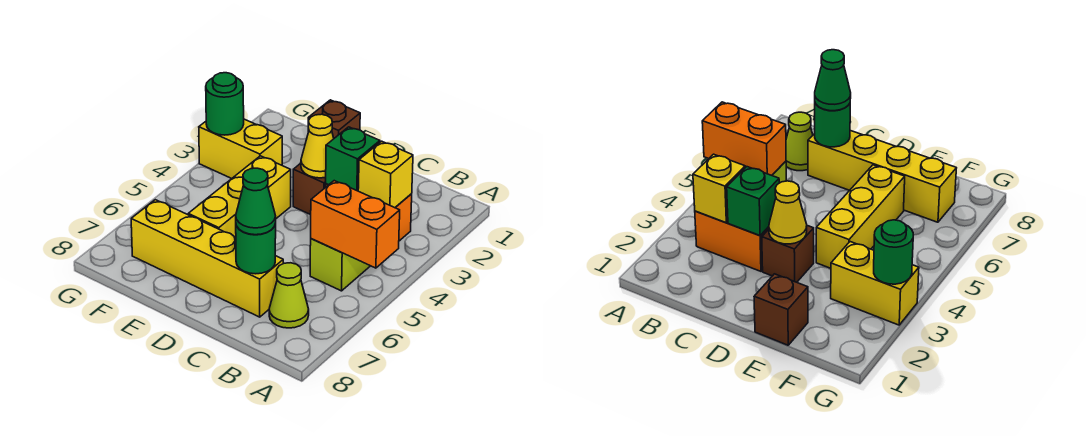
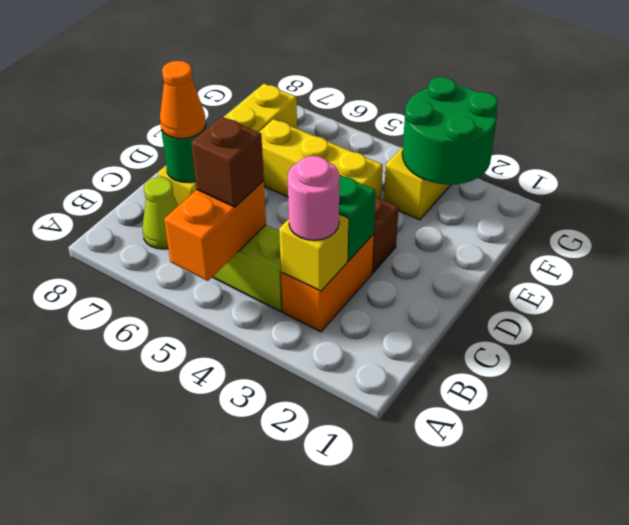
none -> pink 1x1 round brick [288,156,340,240]
green 1x1 cone [236,168,276,235] -> orange 1x1 cone [160,61,206,139]
yellow 1x1 cone [301,114,334,178] -> none
brown 1x1 brick [308,100,360,138] -> brown 1x1 brick moved to [191,117,264,207]
green 1x1 round brick [206,73,244,135] -> green 2x2 round brick [402,77,498,185]

